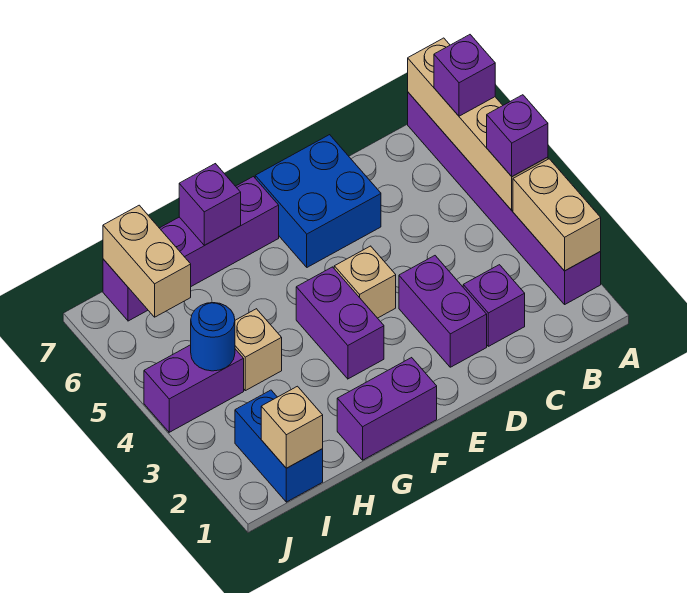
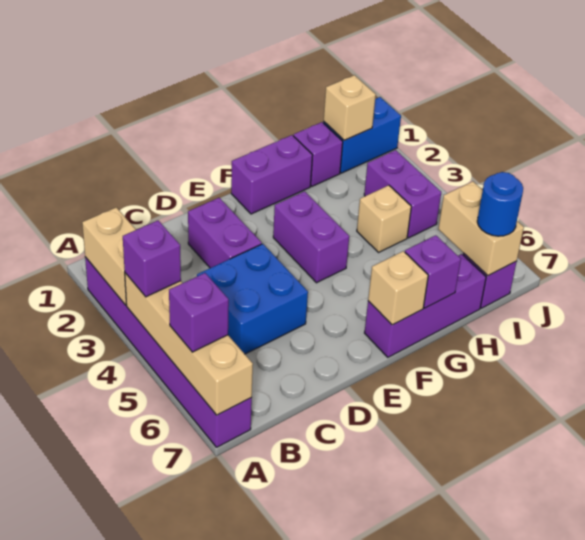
purple 1x1 brick [463,265,525,346] -> purple 1x1 brick moved to [293,122,343,186]
blue 2x2 brick [255,135,381,267] -> blue 2x2 brick moved to [197,244,308,354]
tan 1x1 brick [334,246,396,318] -> tan 1x1 brick moved to [368,251,428,325]
blue 1x2 brick [235,390,323,502] -> blue 1x2 brick turned to [323,97,401,173]
purple 1x2 brick [144,345,244,432] -> purple 1x2 brick turned to [364,150,441,238]
blue 1x1 round brick [191,303,235,371] -> blue 1x1 round brick moved to [477,172,523,236]

